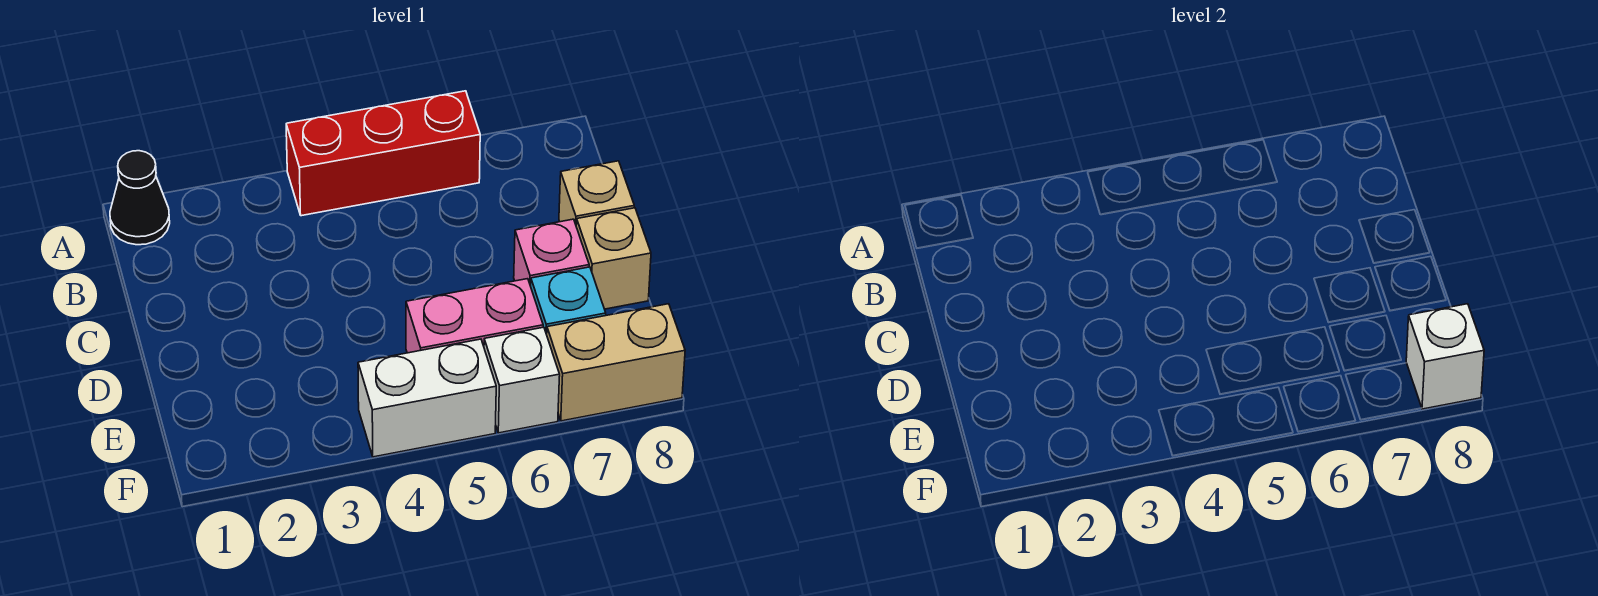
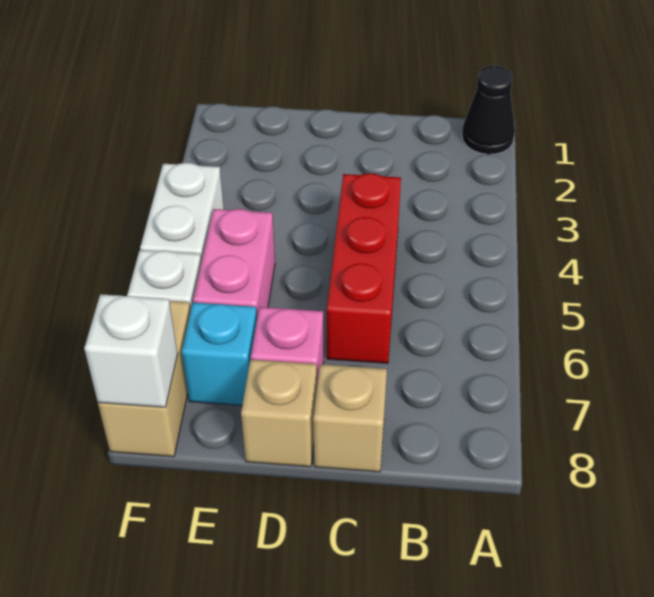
red 1x3 brick [286,91,480,216] -> red 1x3 brick moved to [327,173,401,363]

